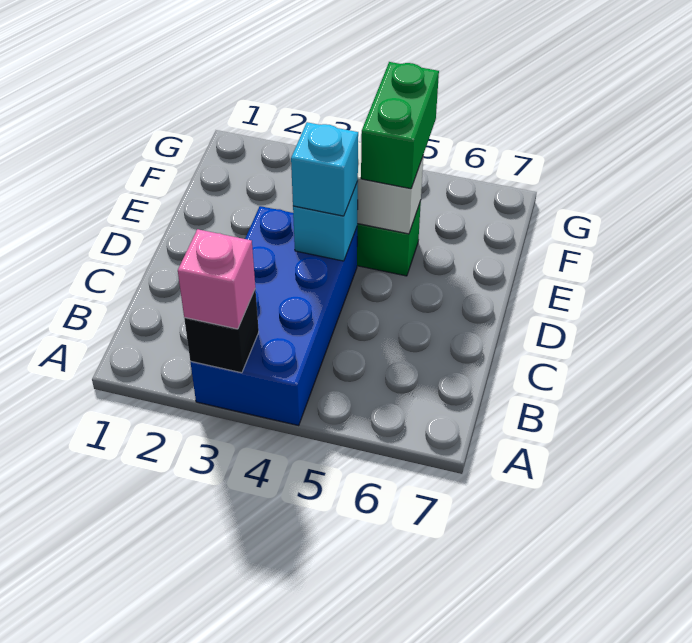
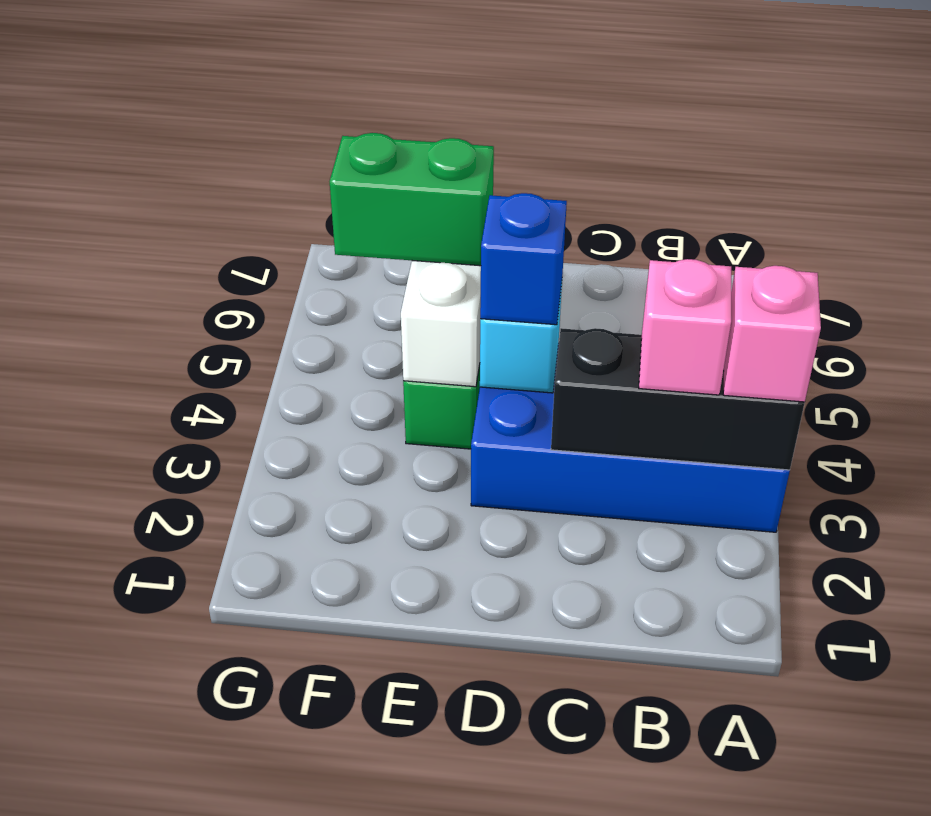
black 1x1 brick [184,289,259,373] -> black 1x3 brick [551,328,805,470]
none -> pink 1x1 brick [639,259,731,395]
cyan 1x1 brick [291,122,358,216] -> blue 1x1 brick [480,193,567,325]

